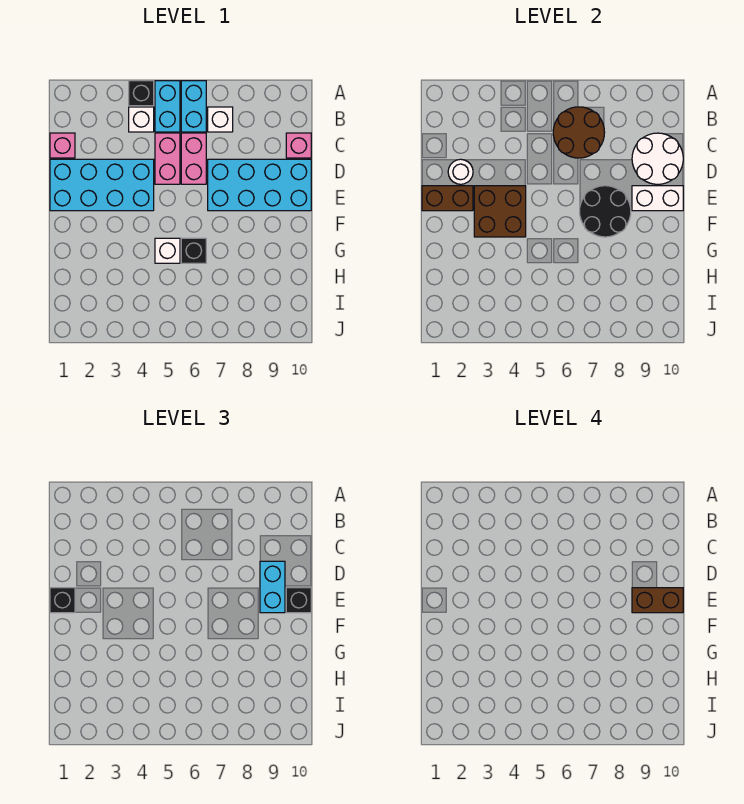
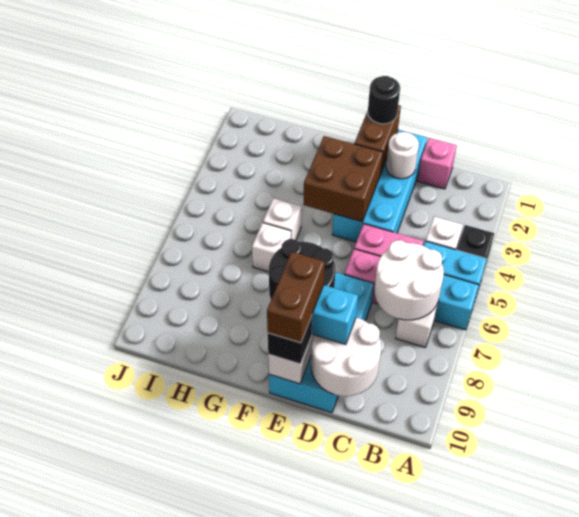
brown 2x2 round brick [553,107,605,158] -> white 2x2 round brick [374,240,444,320]
pink 1x1 brick [286,133,311,158] -> none
black 1x1 brick [50,588,75,613] -> black 1x1 round brick [368,76,400,124]
black 1x1 brick [181,238,206,263] -> white 1x1 brick [252,223,291,272]

